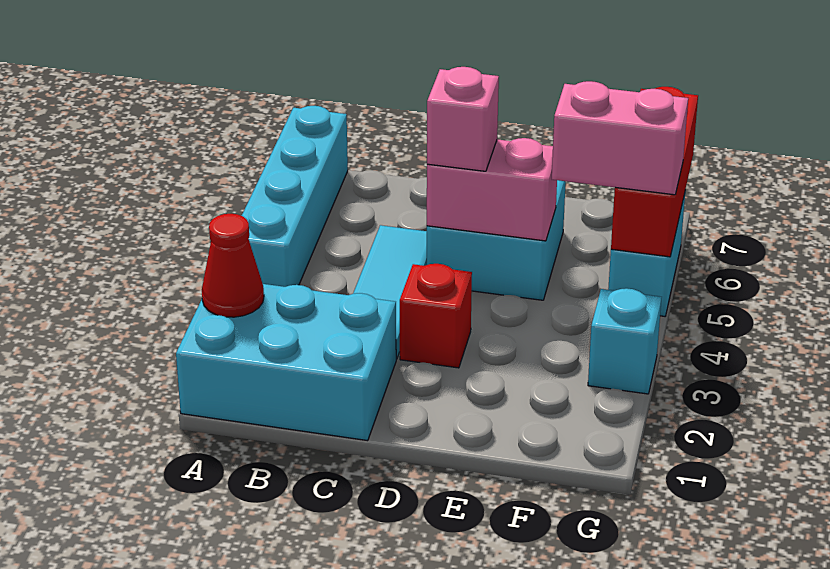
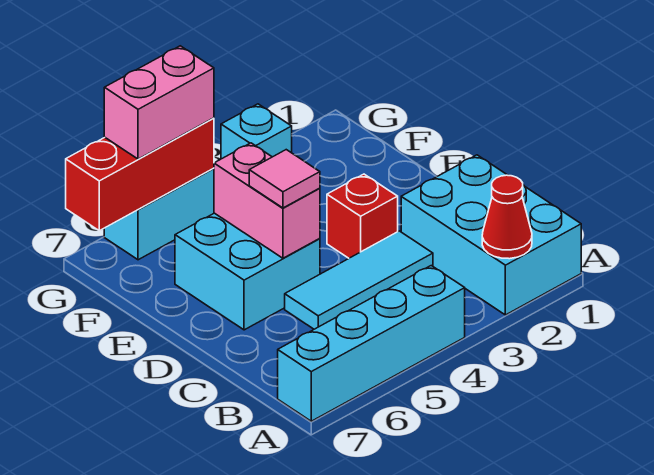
pink 1x1 brick [427,67,499,171] -> pink 1x1 tile [249,150,320,208]
pink 1x2 brick [552,81,688,195] -> pink 1x2 brick turned to [104,46,214,159]

